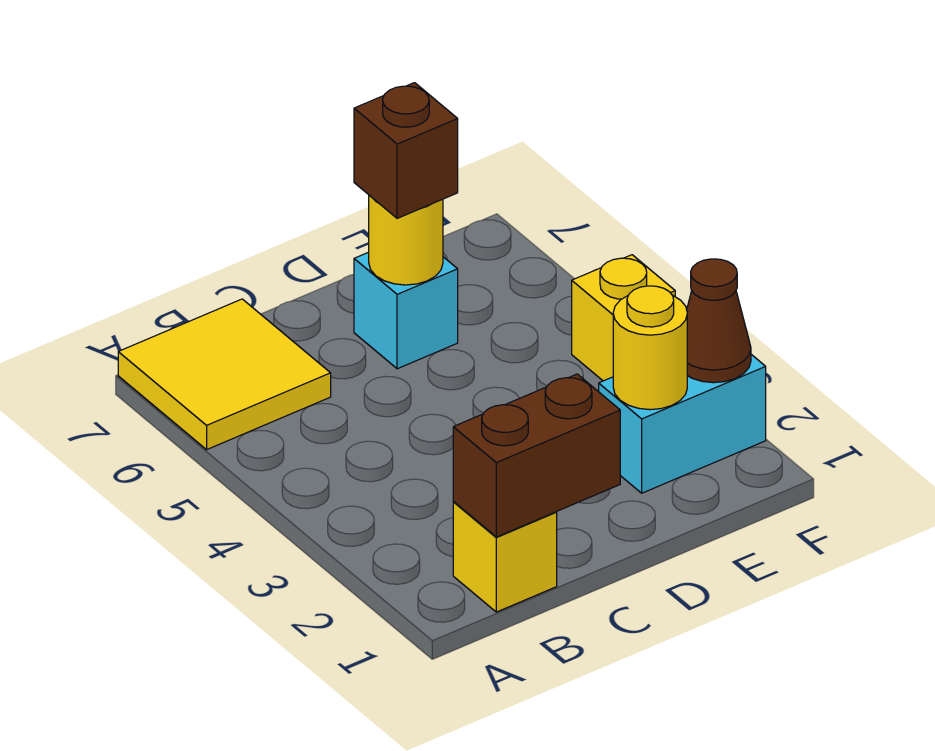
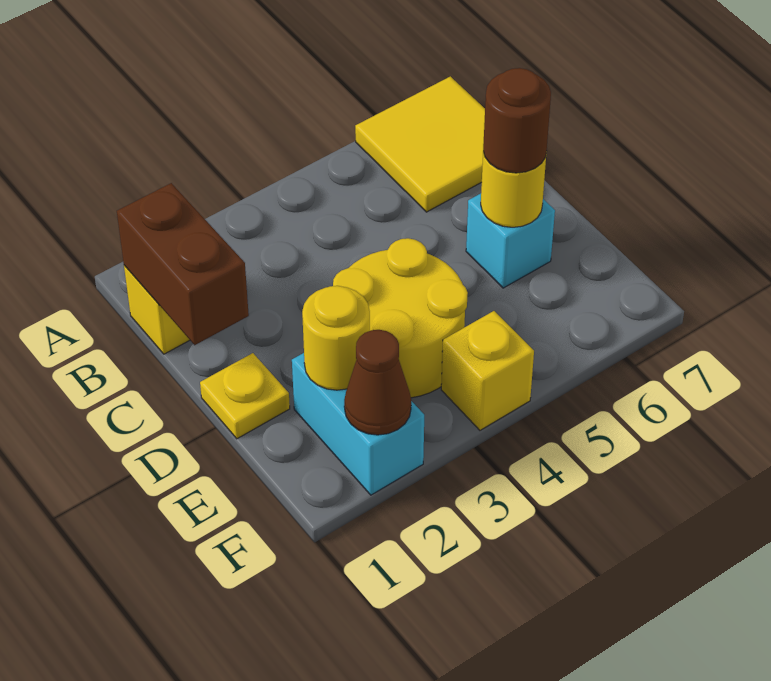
none -> yellow 1x1 plate [200,353,290,439]
none -> yellow 2x2 round brick [333,238,468,398]
brown 1x1 brick [354,83,458,218] -> brown 1x1 round brick [483,68,551,173]

